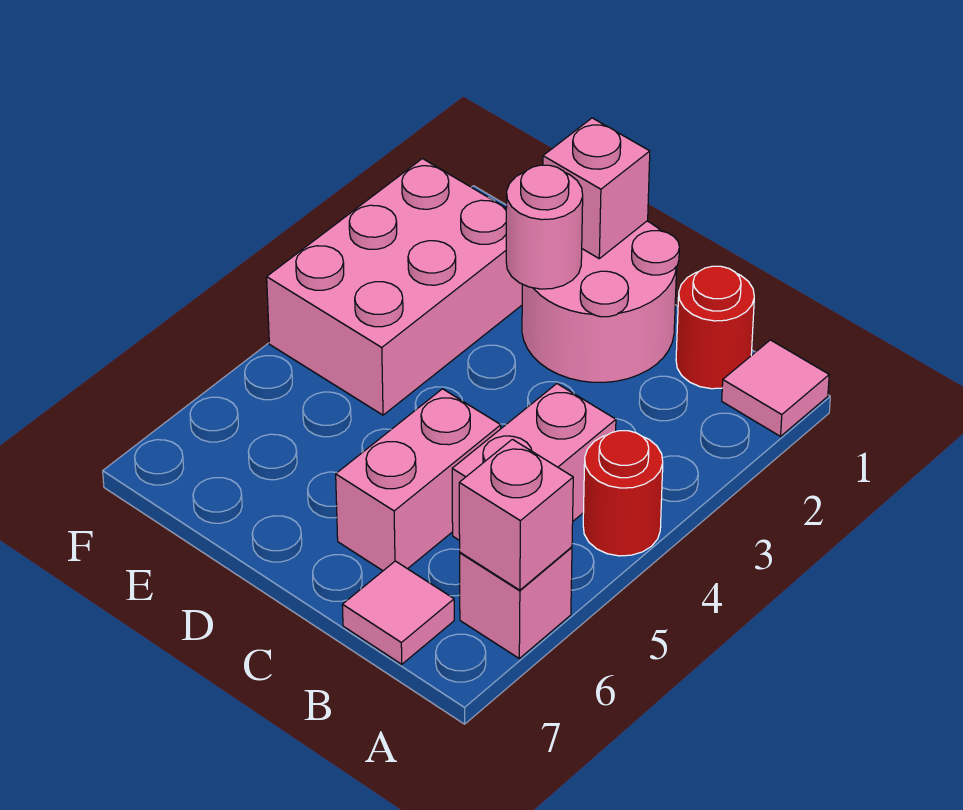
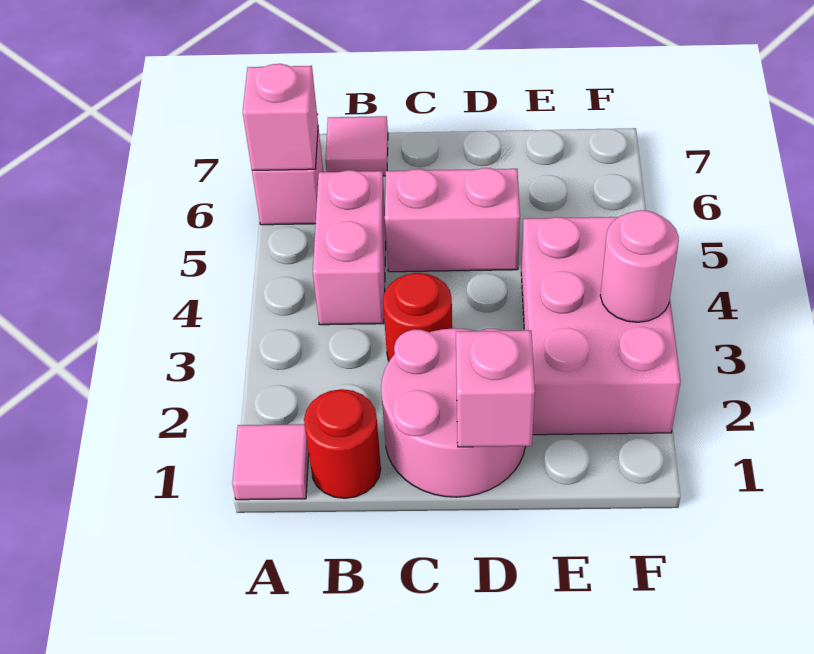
red 1x1 round brick [583,431,663,556] -> red 1x1 round brick moved to [383,273,452,361]
pink 1x2 brick [336,389,501,571] -> pink 1x2 brick turned to [385,168,520,272]
pink 1x1 round brick [506,165,583,289] -> pink 1x1 round brick moved to [600,210,679,322]

